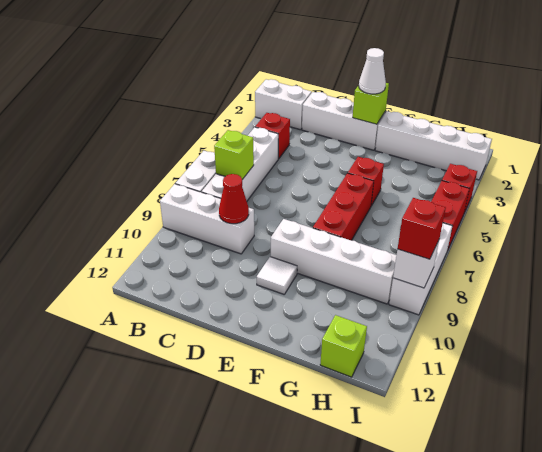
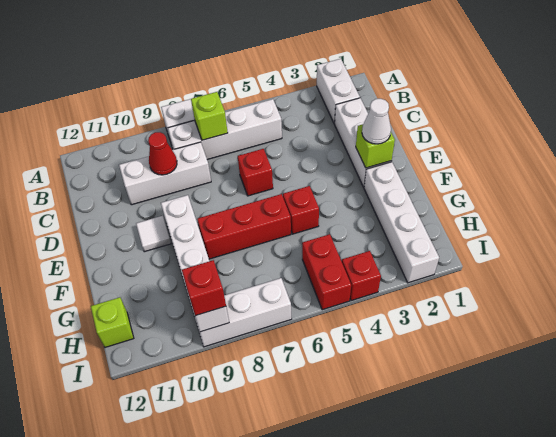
white 1x3 brick [160,184,254,254] -> white 1x3 brick turned to [119,142,211,205]
red 1x1 brick [255,113,290,159] -> red 1x1 brick moved to [238,149,273,196]
red 1x2 brick [431,181,470,249] -> red 1x2 brick turned to [302,234,351,310]

